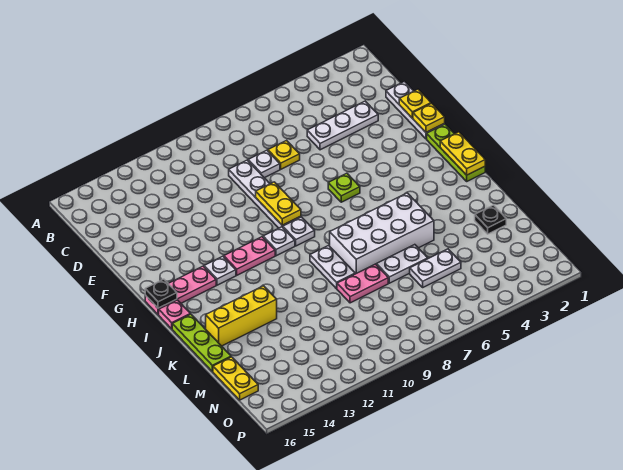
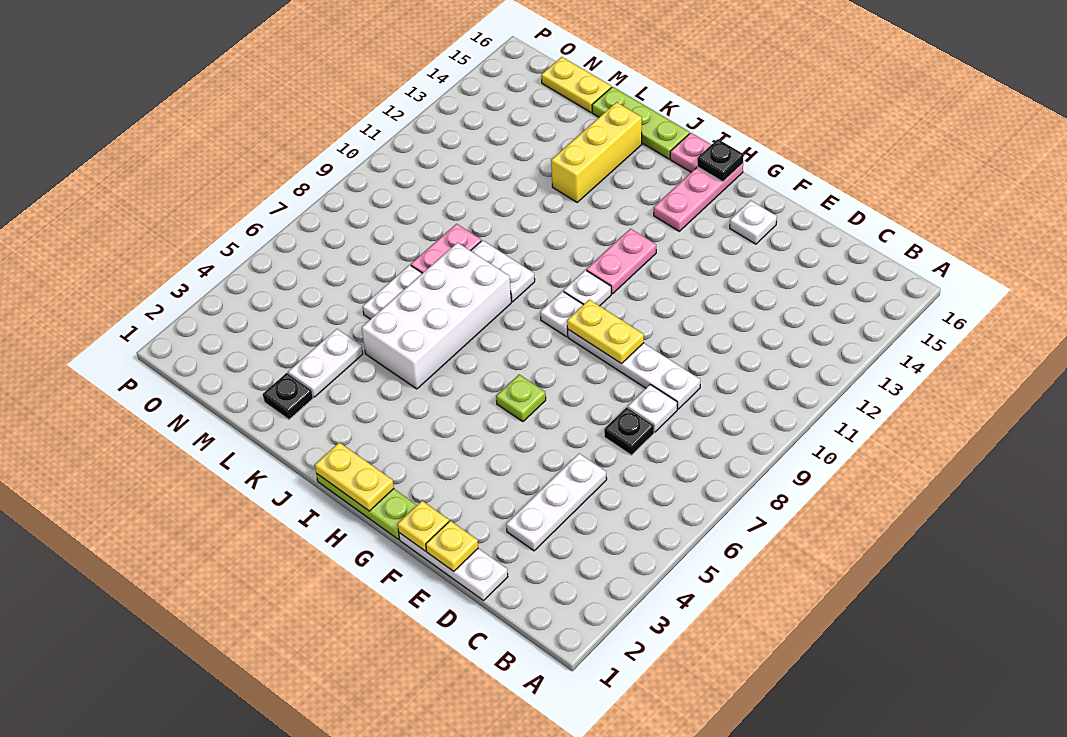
yellow 1x1 plate [268,141,300,169] -> black 1x1 plate [604,407,654,455]
white 1x1 plate [204,256,236,285] -> white 1x1 plate moved to [730,200,777,244]
white 1x2 plate [410,249,461,287] -> white 1x2 plate moved to [288,329,363,397]

